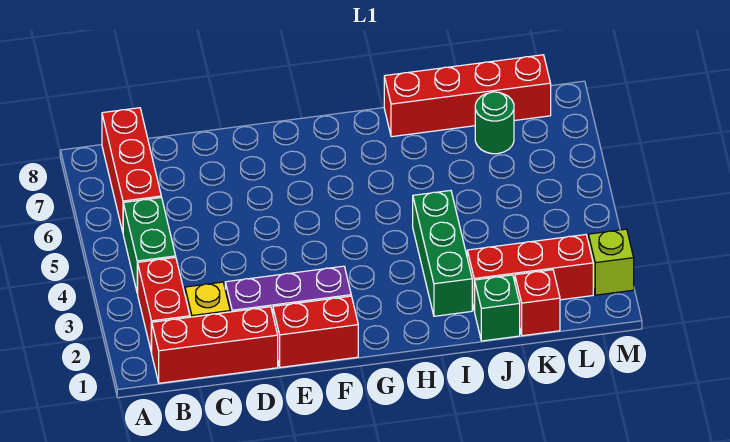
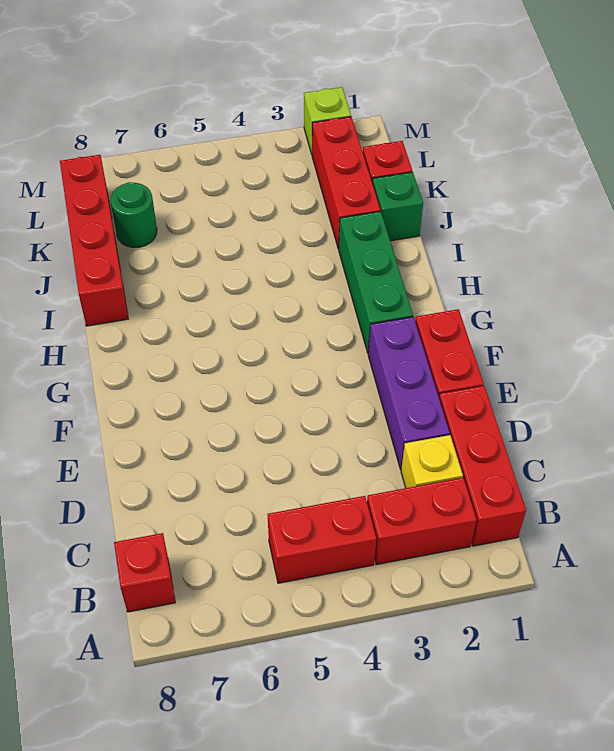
green 1x2 brick [123,198,176,293] -> red 1x2 brick [268,496,376,583]
red 1x3 brick [102,108,161,232] -> red 1x1 brick [114,533,175,612]
green 1x3 brick [413,190,472,316] -> green 1x3 brick turned to [339,211,413,353]

